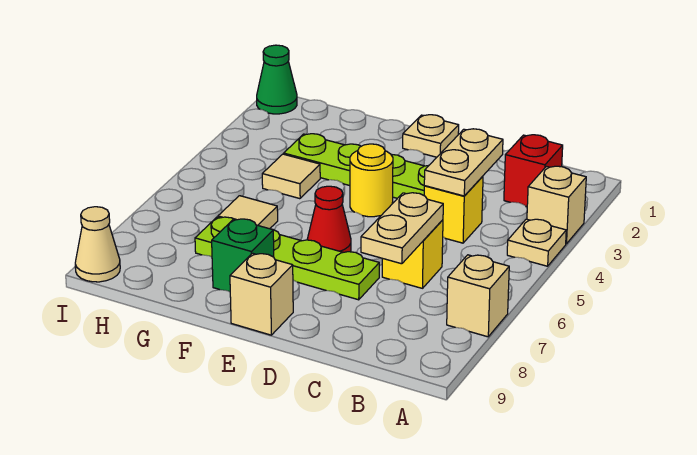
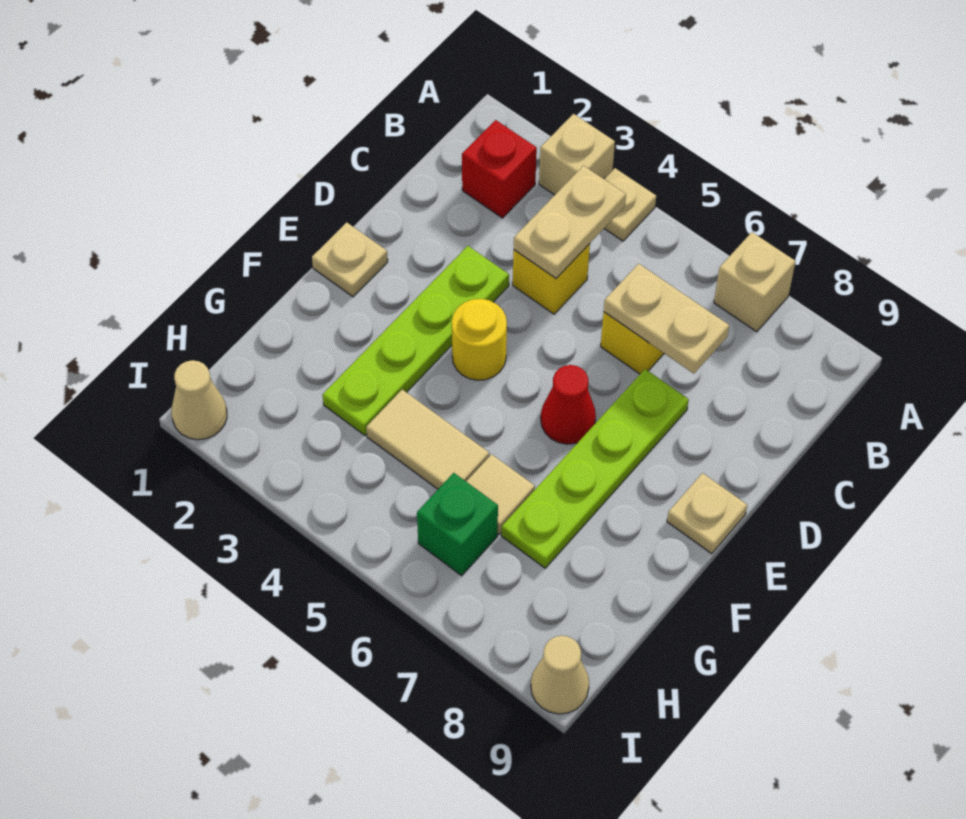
tan 1x2 plate [424,129,503,196] -> tan 1x2 plate turned to [514,166,626,278]
tan 1x1 brick [230,253,293,335] -> tan 1x1 plate [667,473,747,554]
green 1x1 brick [212,219,274,292] -> green 1x1 brick moved to [417,473,498,576]
tan 1x1 tile [262,154,320,199] -> tan 1x2 tile [366,390,489,489]
green 1x1 cone [257,45,297,114] -> tan 1x1 cone [171,360,227,440]

